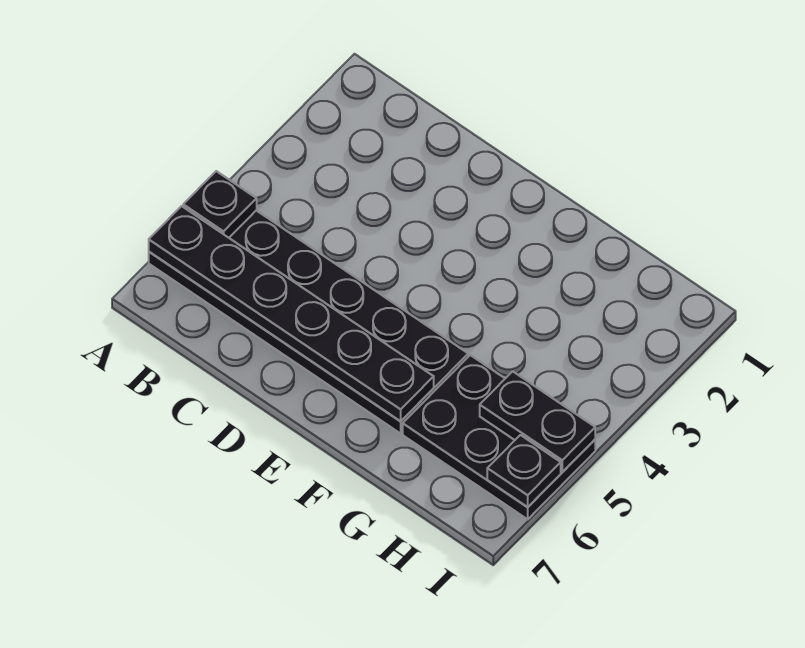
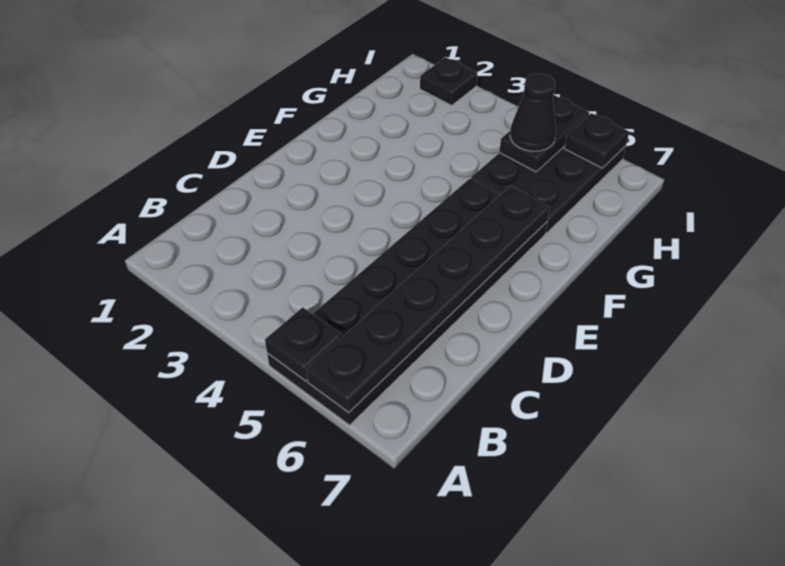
none -> black 1x1 cone [510,73,556,151]
none -> black 1x1 plate [420,57,477,105]

